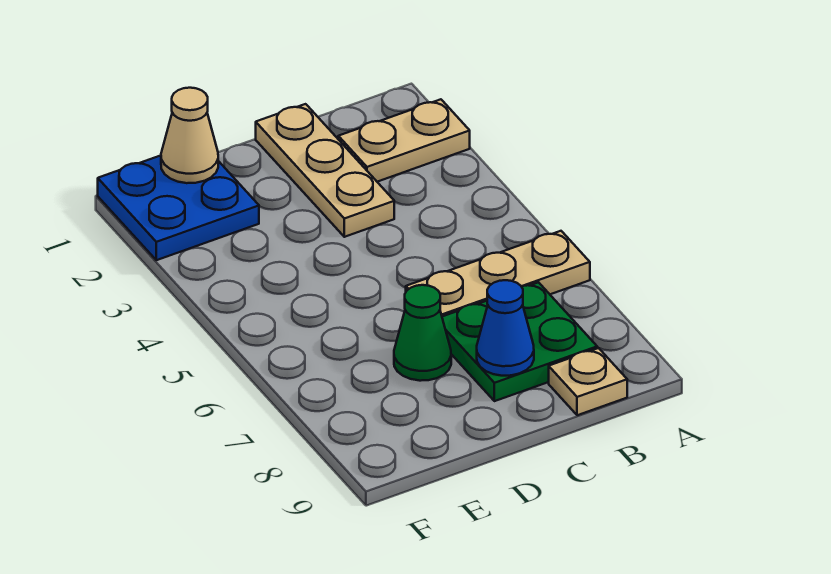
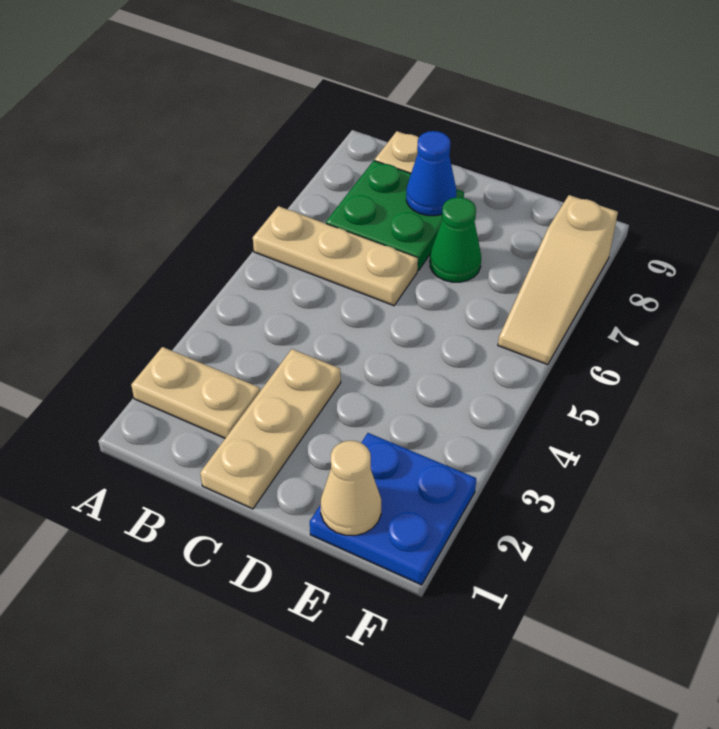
none -> tan 1x3 slope [498,195,618,365]

